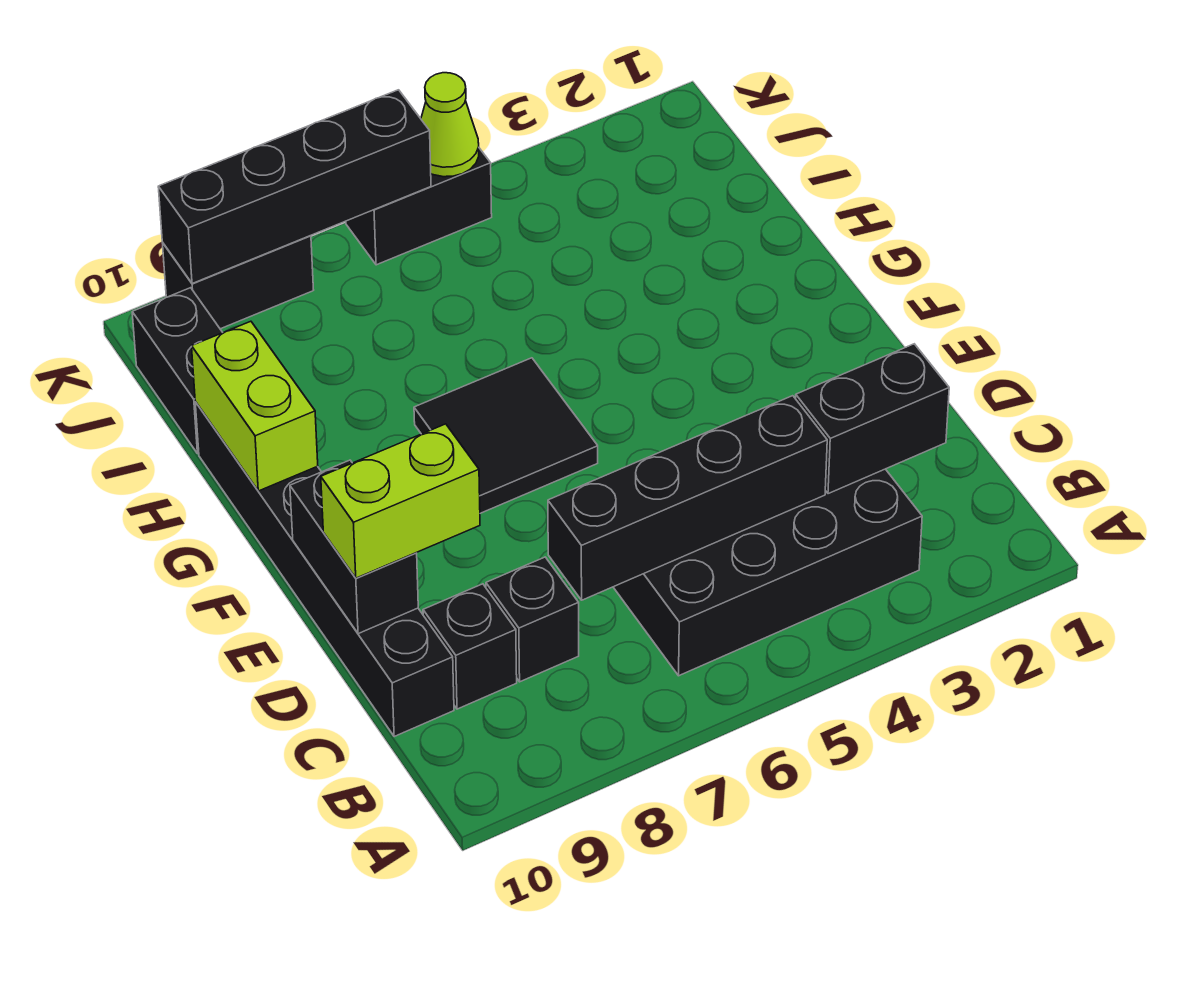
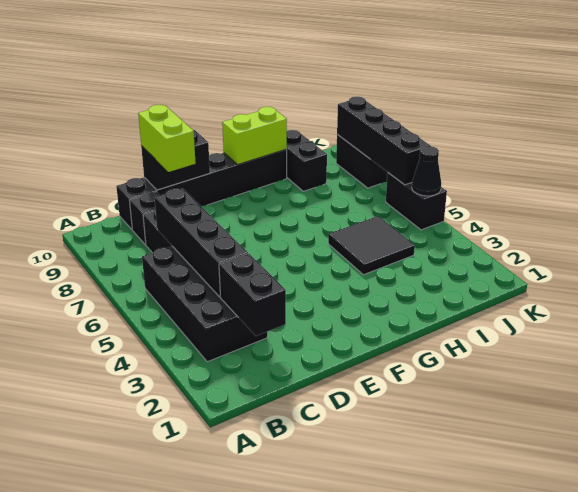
black 2x2 tile [414,358,598,513] -> black 2x2 tile moved to [328,216,415,275]
black 1x2 brick [132,288,223,454] -> black 1x2 brick turned to [286,130,327,191]
lime 1x1 cone [421,73,479,177] -> black 1x1 cone [412,146,441,196]

